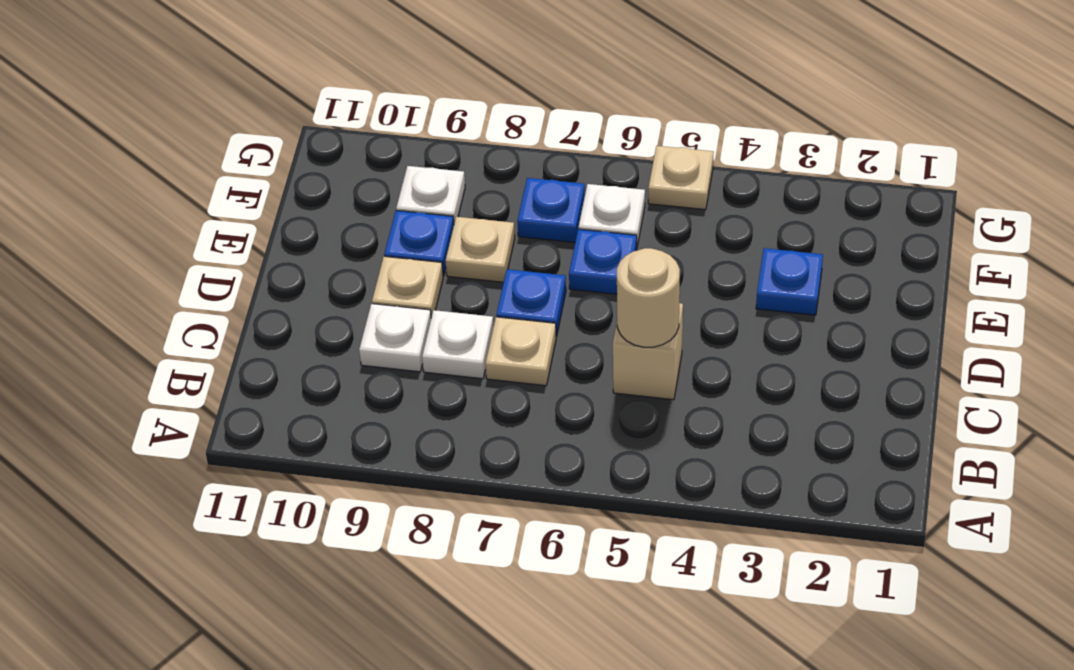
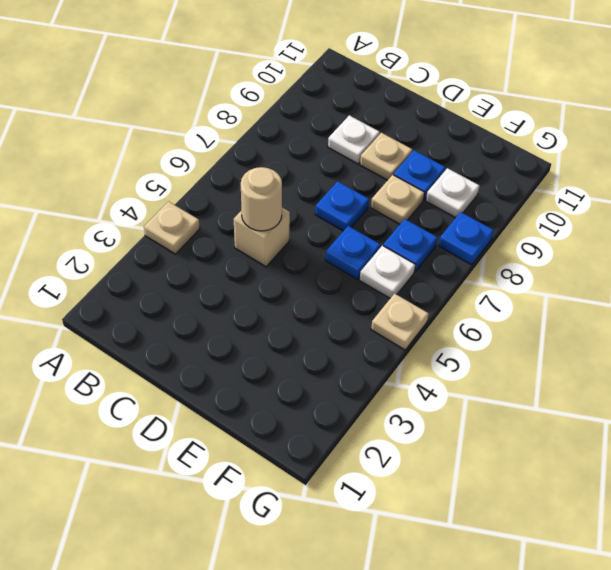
tan 1x1 plate [485,317,556,386] -> tan 1x1 plate moved to [144,202,200,254]
white 1x1 plate [422,310,494,379] -> none
blue 1x1 plate [756,248,823,315] -> blue 1x1 plate moved to [439,212,494,265]

